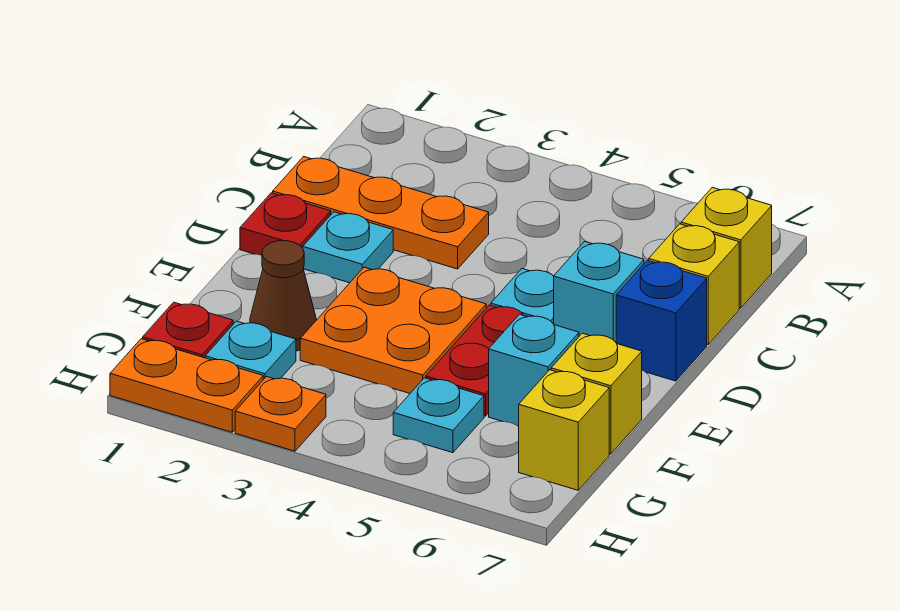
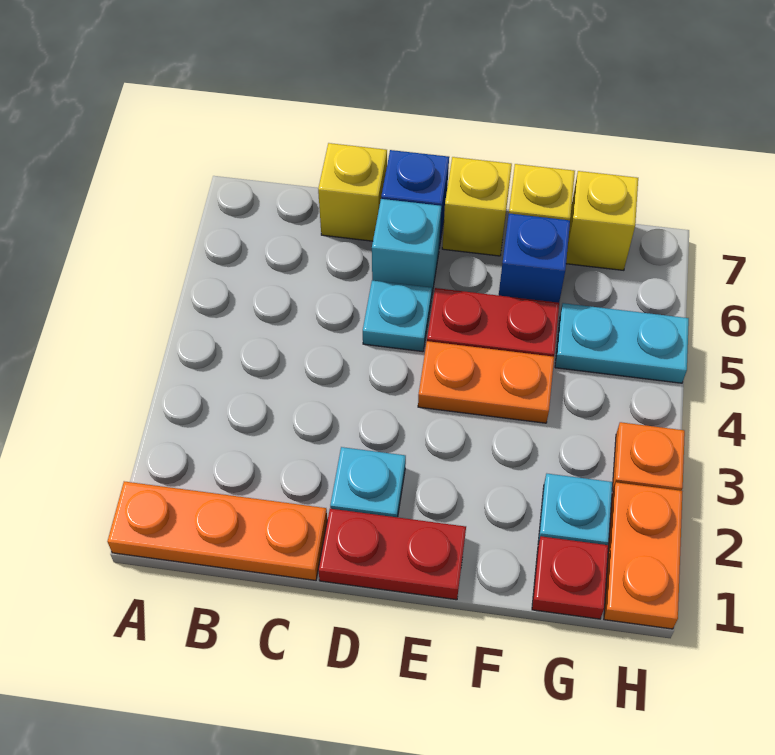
yellow 1x1 brick [681,187,772,308] -> yellow 1x1 brick moved to [442,157,512,256]
orange 1x3 plate [273,156,489,269] -> orange 1x3 plate turned to [107,481,327,580]
red 1x1 plate [240,193,331,255] -> red 1x2 plate [318,509,466,600]
orange 2x2 plate [300,267,486,393] -> orange 1x2 plate [418,341,554,423]
brown 1x1 cone [250,241,316,351] -> none
cyan 1x1 brick [489,314,579,426] -> blue 1x1 brick [499,213,570,303]
cyan 1x1 plate [393,378,484,453] -> cyan 1x2 plate [555,303,689,383]

